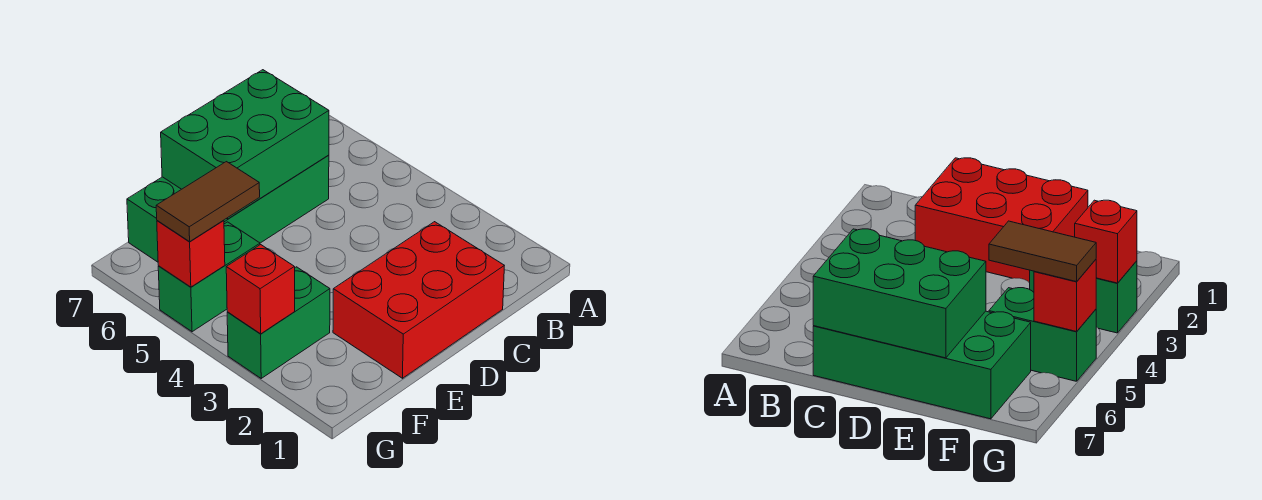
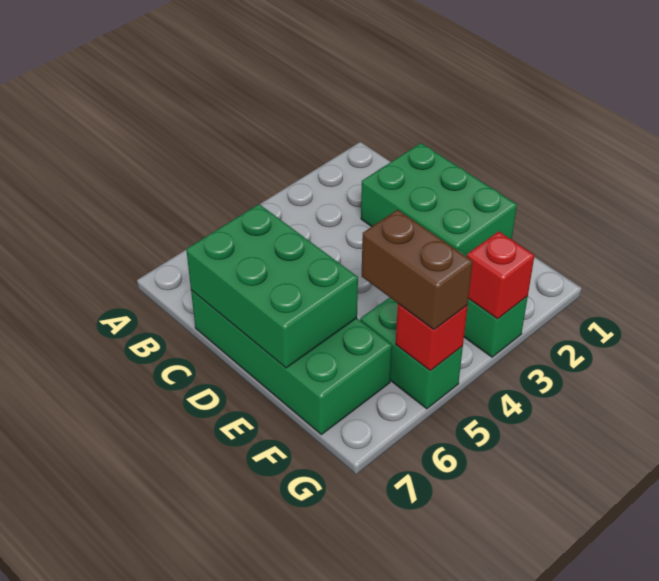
red 2x3 brick [333,222,504,378] -> green 2x3 brick [361,143,517,254]
brown 1x2 tile [156,162,260,242] -> brown 1x2 brick [362,210,473,330]

